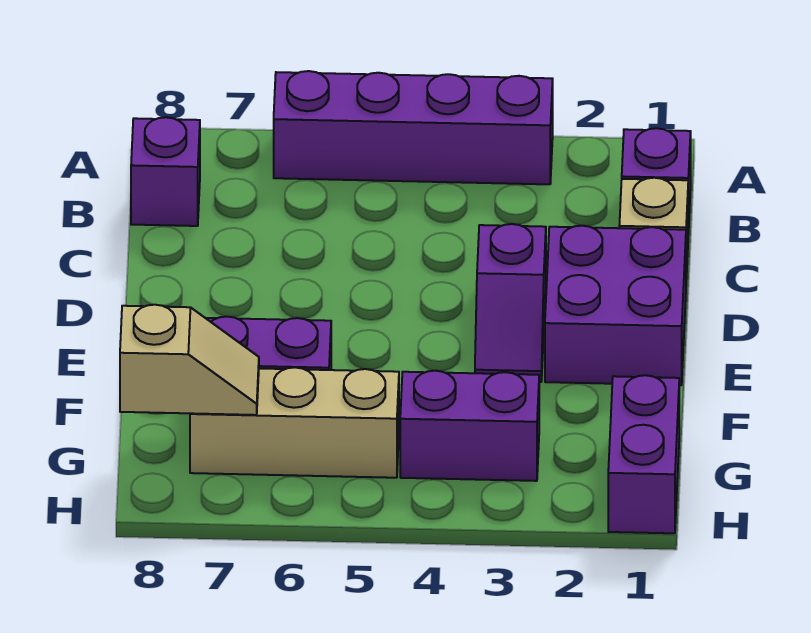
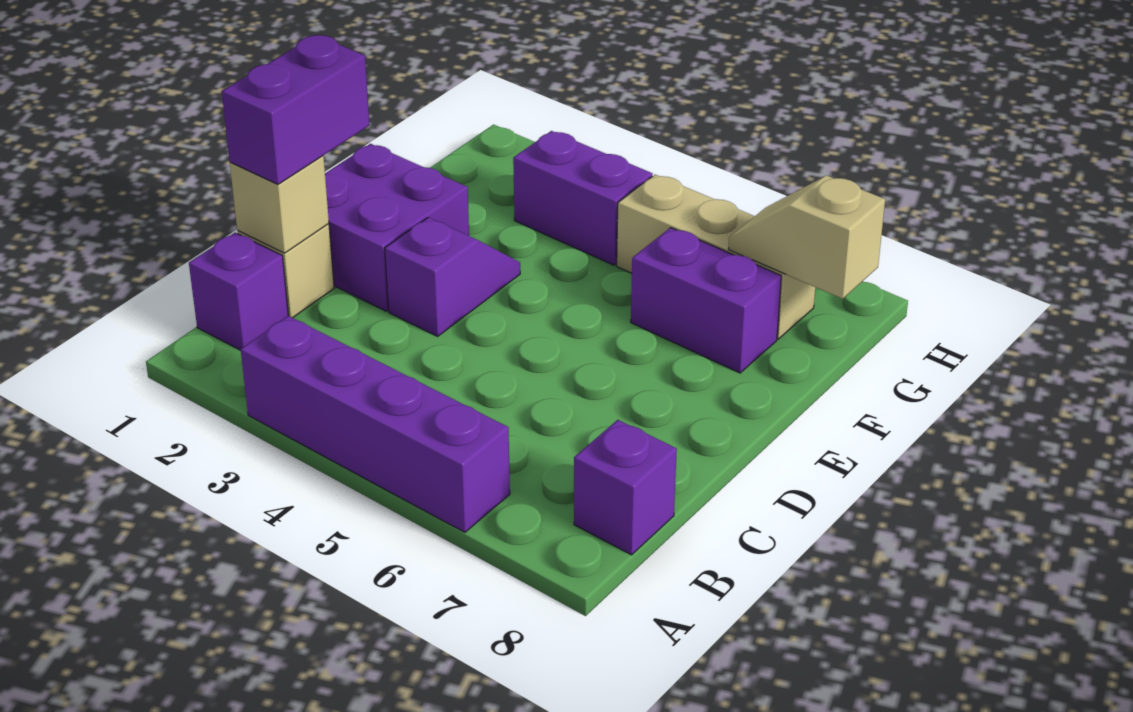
none -> tan 1x1 brick [230,156,329,253]
purple 1x2 brick [608,375,679,533] -> purple 1x2 brick moved to [222,35,369,184]

